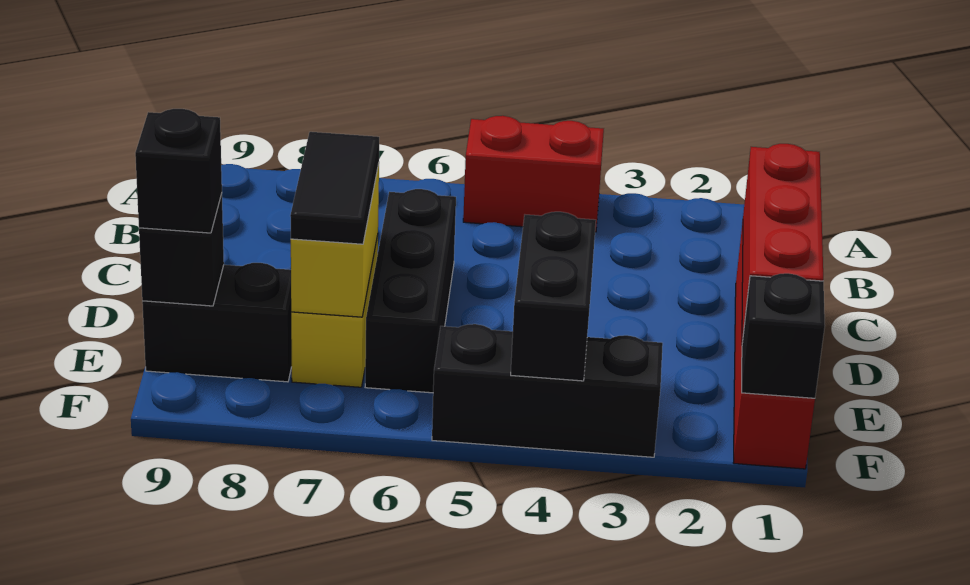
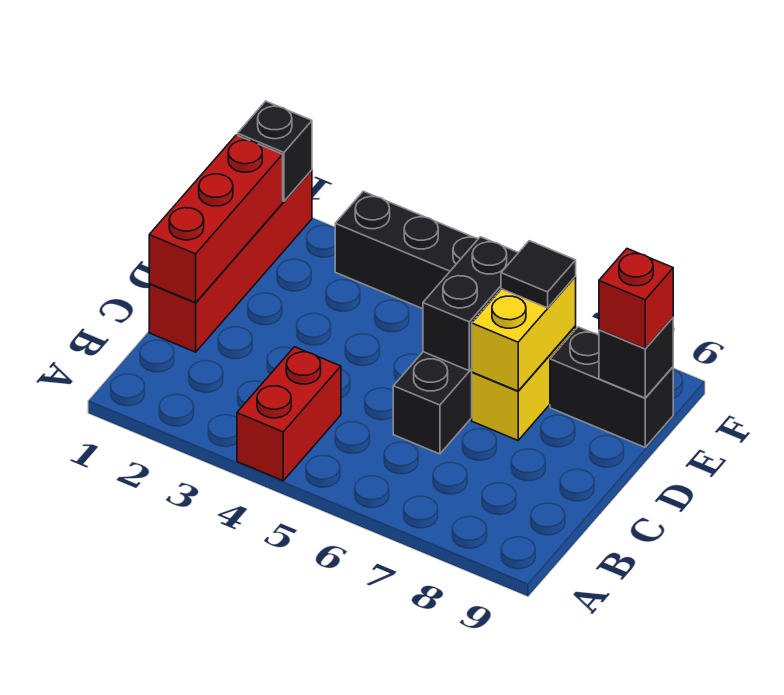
red 1x2 brick [463,116,604,232] -> red 1x2 brick turned to [237,347,341,481]
black 1x2 tile [290,132,379,244] -> black 1x1 tile [501,241,576,308]
black 1x2 brick [511,212,596,381] -> black 1x2 brick moved to [423,237,518,371]
black 1x1 brick [135,109,222,233] -> red 1x1 brick [599,249,673,349]

